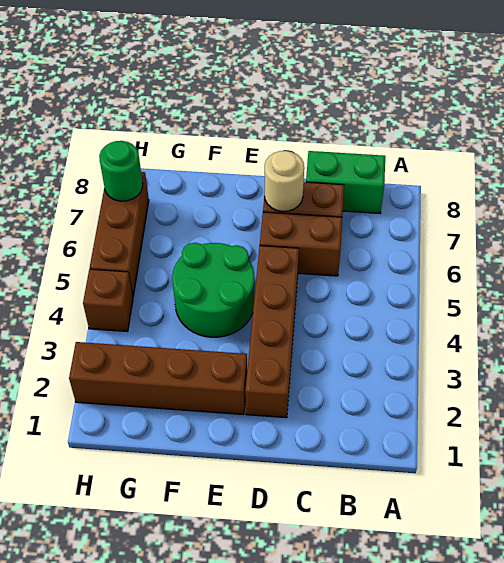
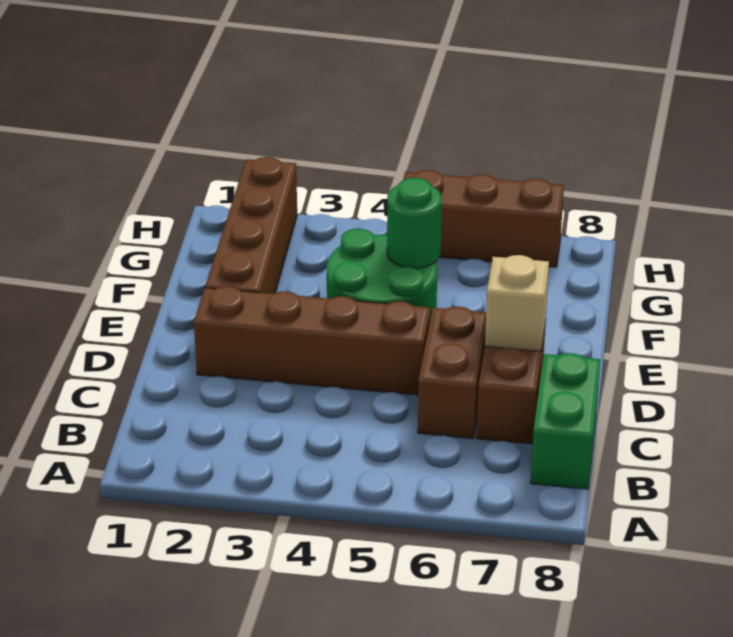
tan 1x1 round brick [265,151,304,212] -> tan 1x1 brick [485,255,549,351]
brown 1x1 brick [83,269,133,332] -> none
green 1x1 round brick [99,141,143,201] -> green 1x1 round brick moved to [387,178,442,268]

